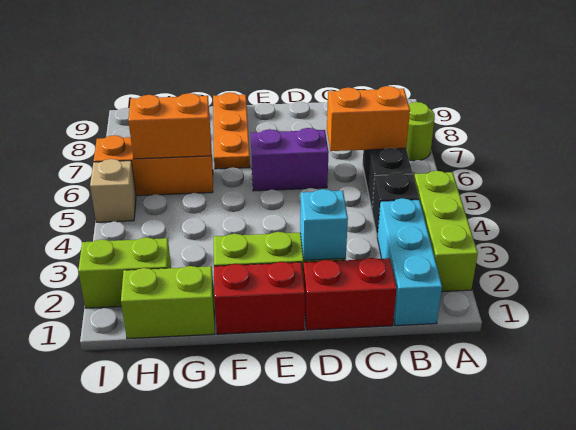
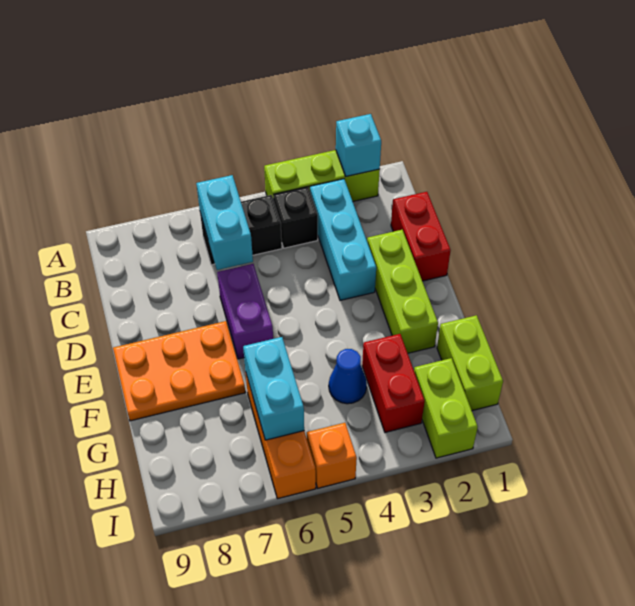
lime 1x1 round brick [406,102,435,161] -> none
cyan 1x3 brick [377,198,442,326] -> cyan 1x3 brick turned to [310,179,376,300]
orange 1x2 brick [327,86,410,151] -> cyan 1x2 brick [196,175,253,270]
cyan 1x1 brick [300,189,348,260] -> cyan 1x1 brick moved to [336,114,381,176]
red 1x2 brick [214,262,305,334] -> red 1x2 brick moved to [362,334,425,432]
orange 1x3 plate [213,92,250,169] -> orange 2x3 plate [113,321,245,421]
none -> blue 1x1 cone [329,349,367,404]
orange 1x2 brick [128,93,211,159] -> cyan 1x2 brick [243,337,304,440]
tan 1x1 brick [90,159,136,222] -> orange 1x1 brick [307,423,357,488]

